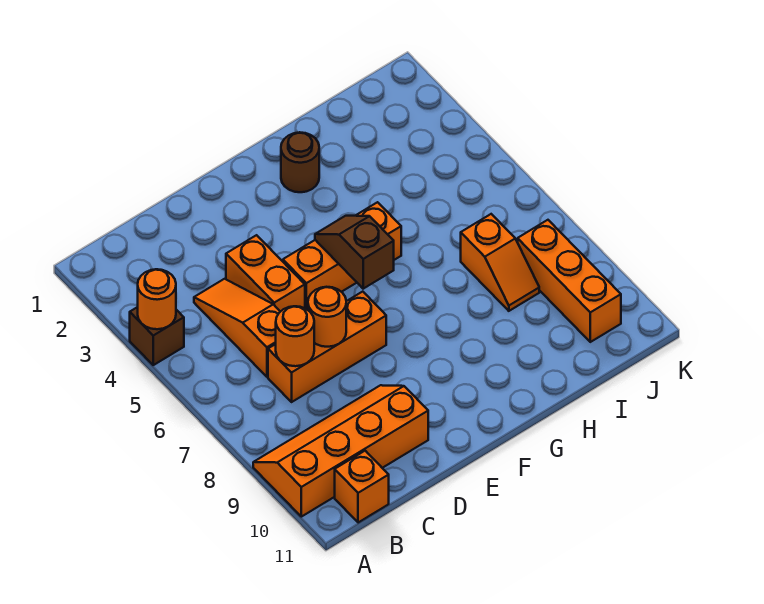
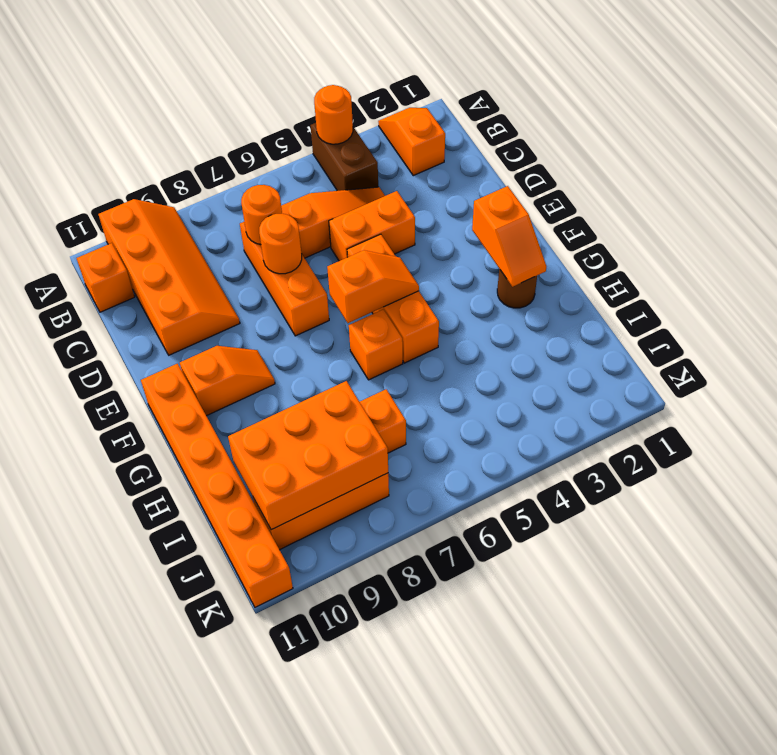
none -> orange 1x2 slope [378,108,445,176]
brown 1x1 brick [130,307,184,365] -> brown 1x2 brick [311,123,378,191]
none -> orange 1x2 slope [472,186,546,287]
brown 1x2 slope [315,216,394,289] -> orange 1x2 slope [327,250,419,323]
none -> orange 1x2 slope [180,346,275,416]
none -> orange 1x6 brick [141,364,293,607]
none -> orange 1x1 brick [349,309,403,380]
none -> orange 2x3 brick [228,381,388,530]

